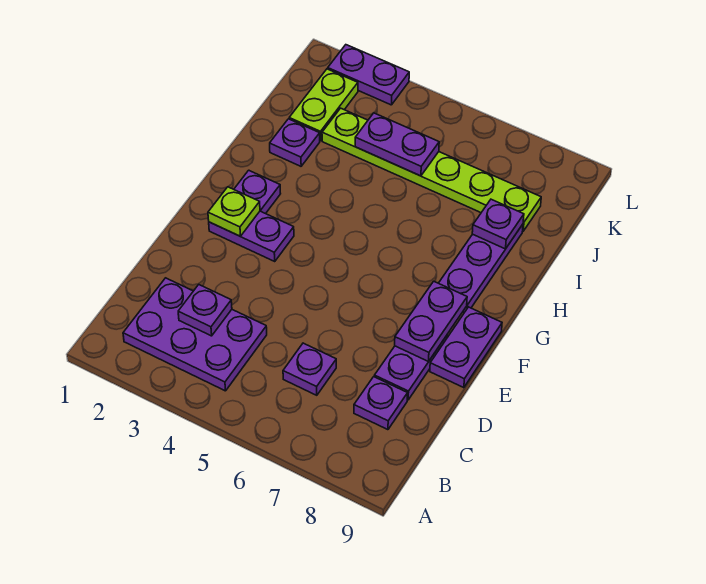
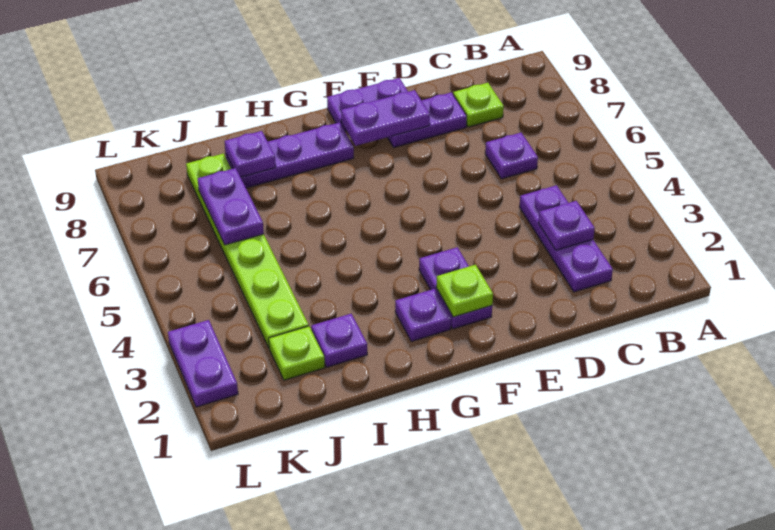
purple 2x3 plate [123,278,267,391] -> purple 1x3 plate [520,185,613,292]
purple 1x1 plate [354,377,408,430] -> lime 1x1 plate [453,83,504,127]
lime 1x2 plate [289,69,358,141] -> lime 1x1 plate [269,326,325,380]
purple 1x2 plate [355,113,439,176] -> purple 1x2 plate moved to [198,168,264,245]

